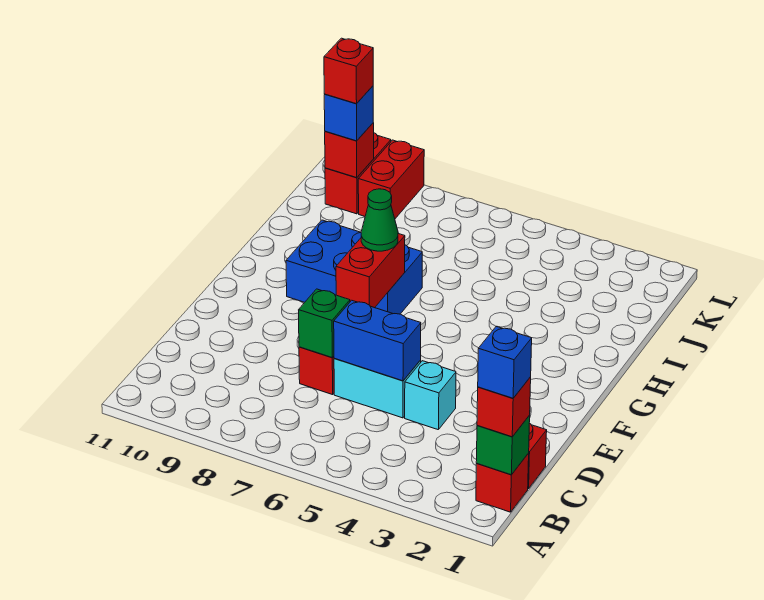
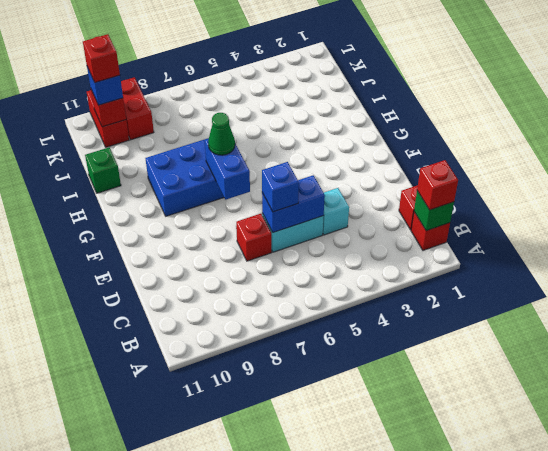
blue 1x1 brick [478,326,532,398] -> blue 1x1 brick moved to [262,162,299,212]
green 1x1 brick [299,289,350,358] -> green 1x1 brick moved to [85,147,121,193]
red 1x2 brick [336,234,405,308] -> blue 1x2 brick [205,139,250,200]

